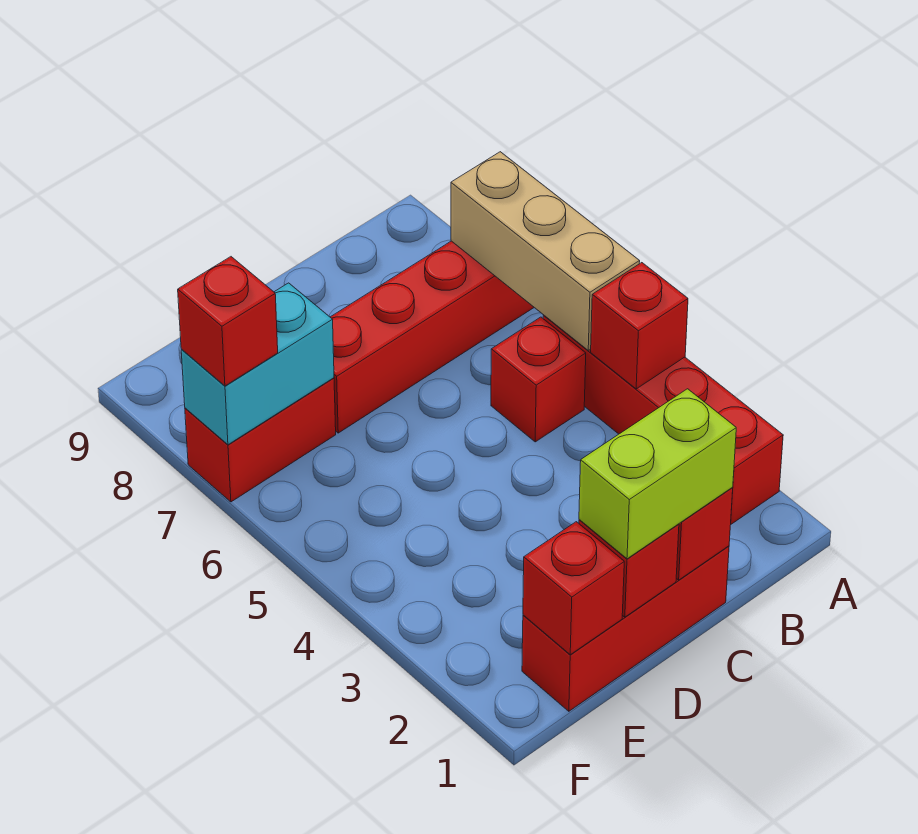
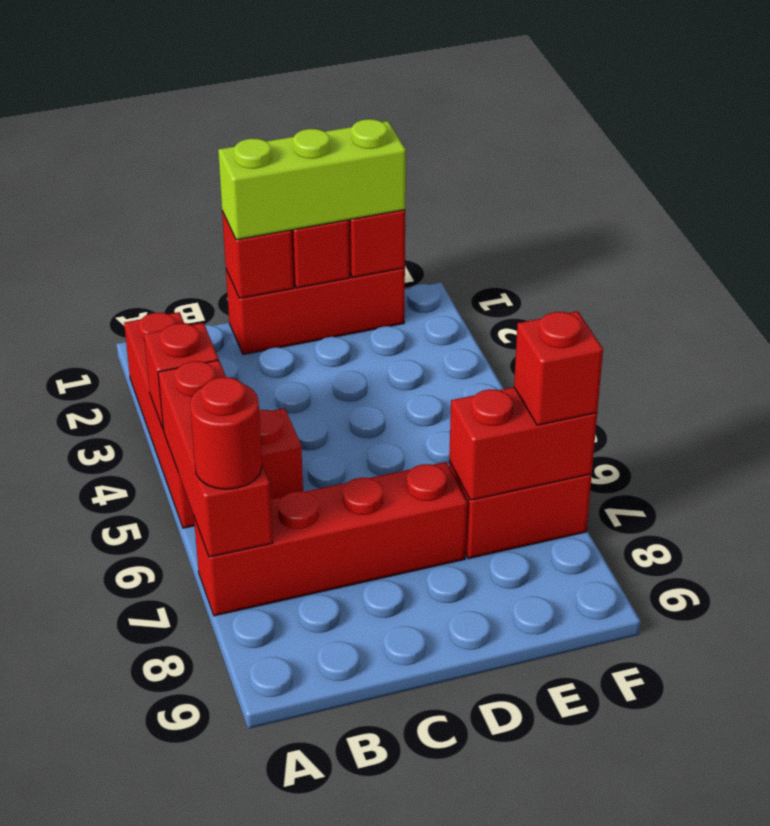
tan 1x3 brick [451,152,640,350] -> red 1x3 brick [158,360,273,557]
none -> red 1x1 round brick [190,377,262,489]
lime 1x2 brick [579,389,736,559] -> lime 1x3 brick [218,119,406,240]
cyan 1x2 brick [181,283,334,445] -> red 1x2 brick [449,387,597,500]

